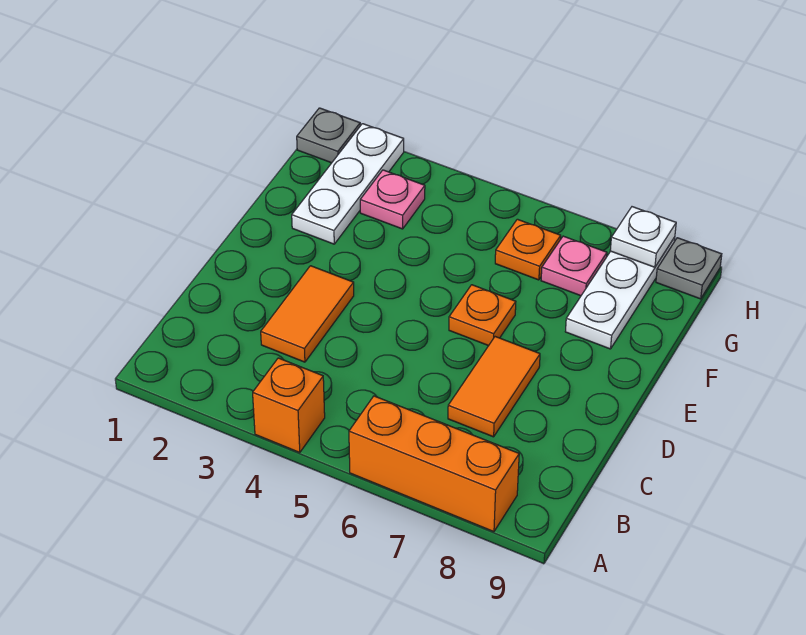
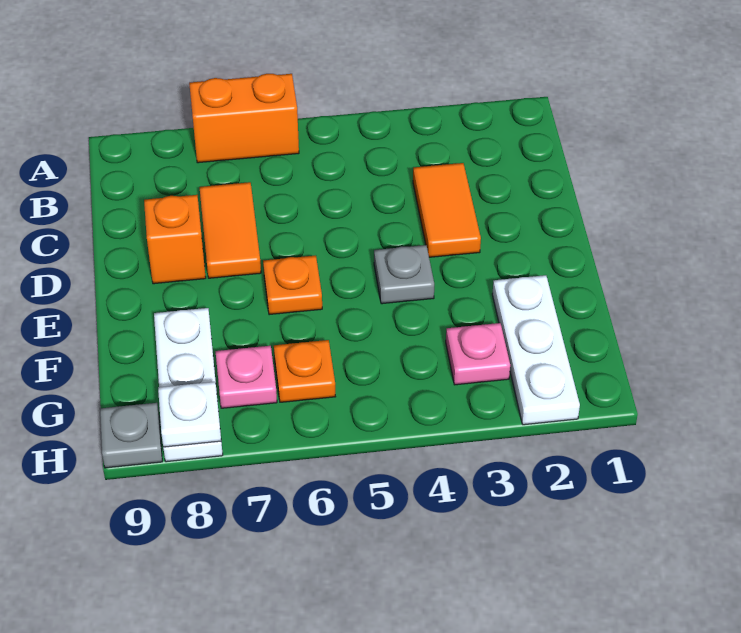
orange 1x1 brick [253,358,325,453] -> orange 1x1 brick moved to [144,195,206,284]
orange 1x3 brick [349,396,519,532] -> orange 1x2 brick [189,74,299,163]
grey 1x1 plate [297,108,360,163] -> grey 1x1 plate moved to [374,245,434,304]

